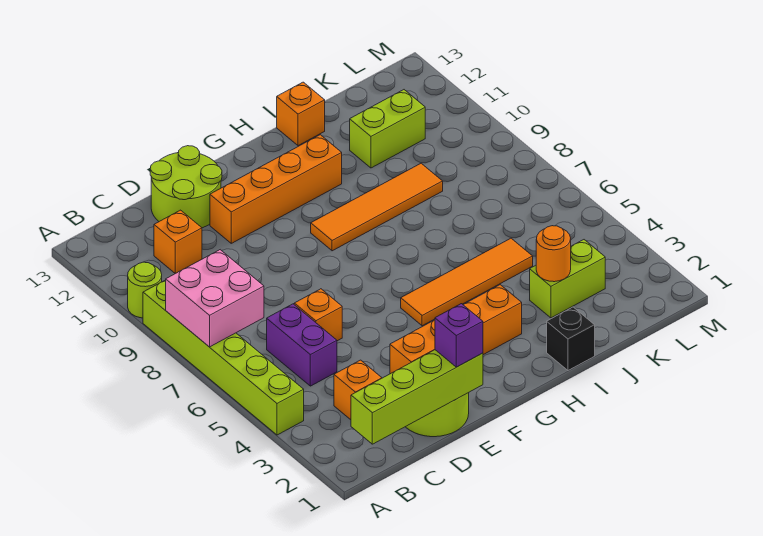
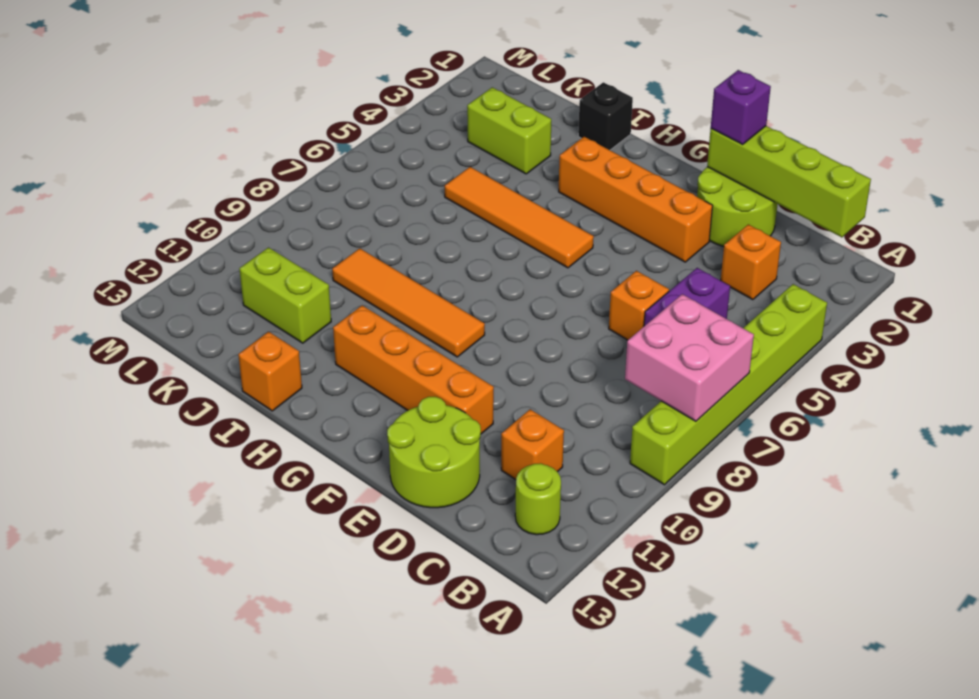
lime 1x1 round brick [128,262,162,318] -> lime 1x1 round brick moved to [515,463,561,535]
orange 1x1 round brick [536,226,571,282] -> none

